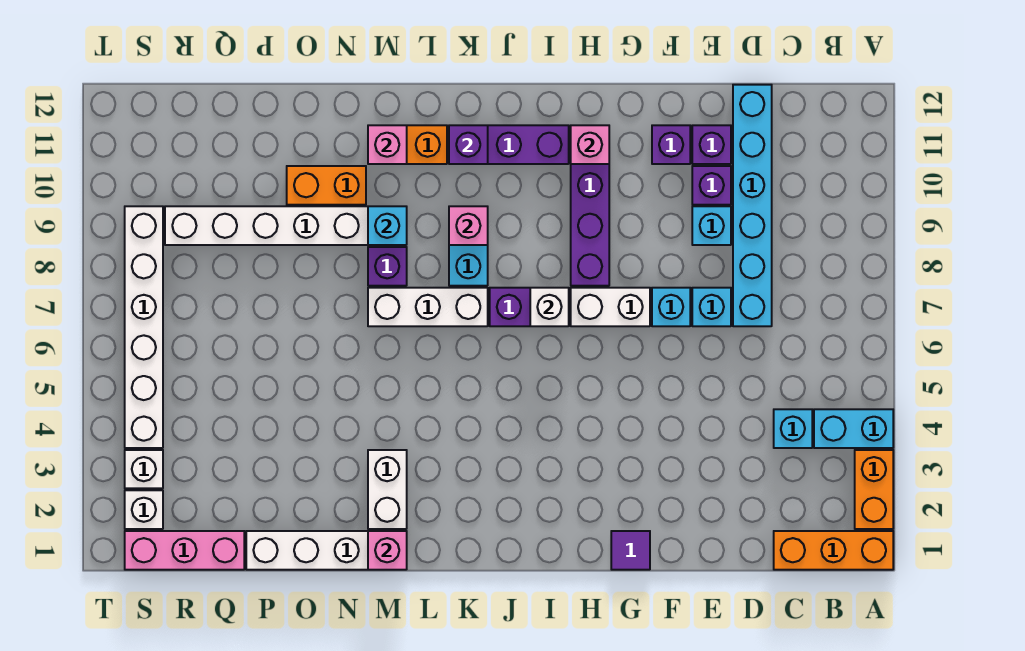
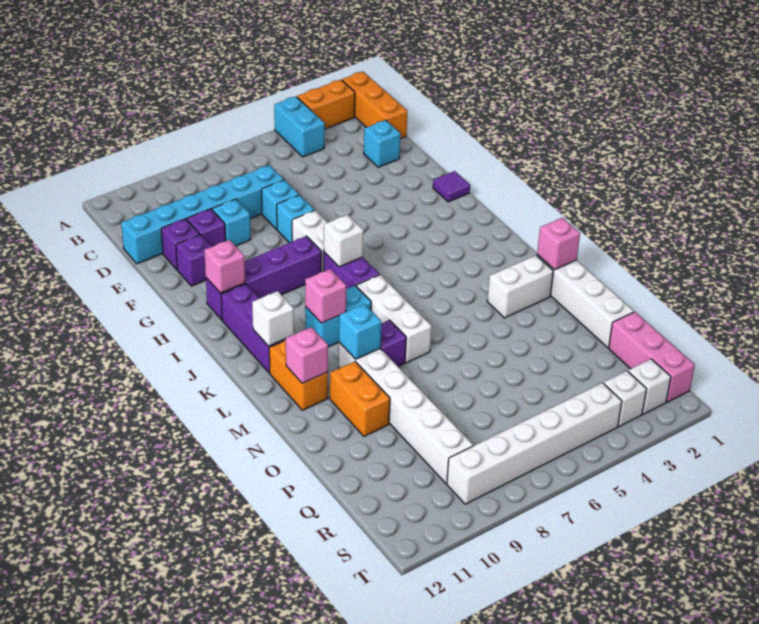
cyan 1x1 brick [774,409,812,448] -> cyan 1x1 brick moved to [364,120,401,167]
purple 1x1 brick [449,125,488,164] -> white 1x1 brick [252,291,294,346]

